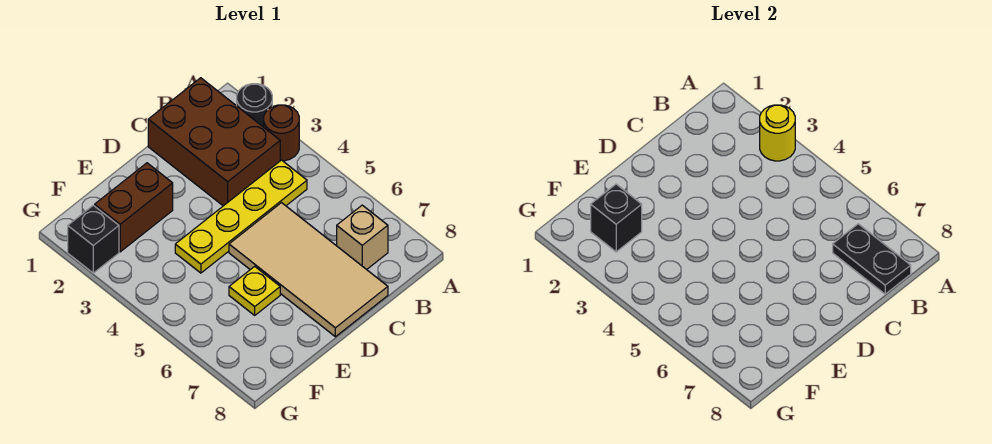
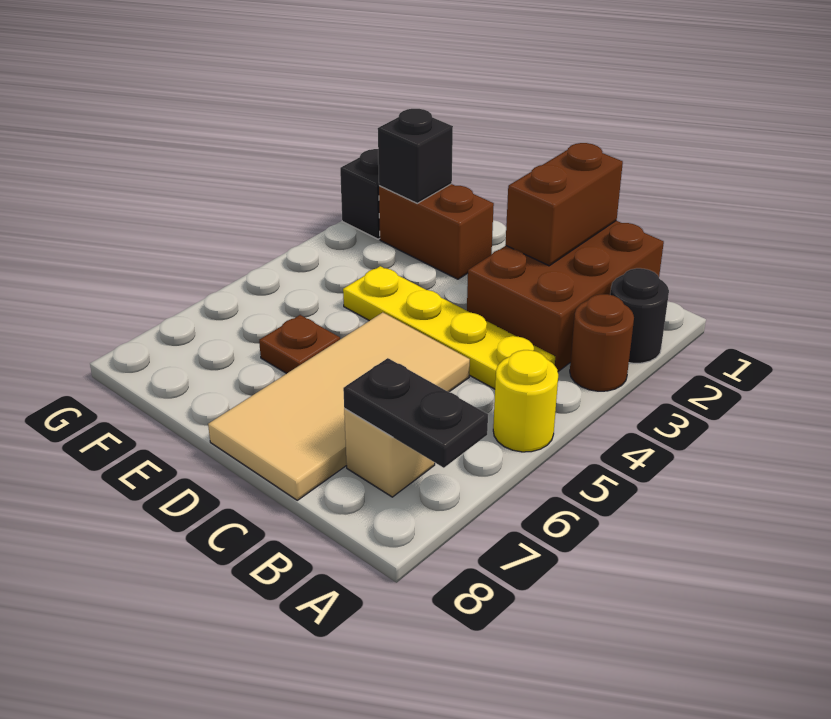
yellow 1x1 round brick [760,105,795,161] -> yellow 1x1 round brick moved to [493,350,558,452]
black 1x2 plate [833,224,911,294] -> black 1x2 plate turned to [343,358,488,468]
none -> brown 1x2 brick [505,143,623,266]
yellow 1x1 plate [229,266,280,315] -> brown 1x1 plate [259,315,340,374]

